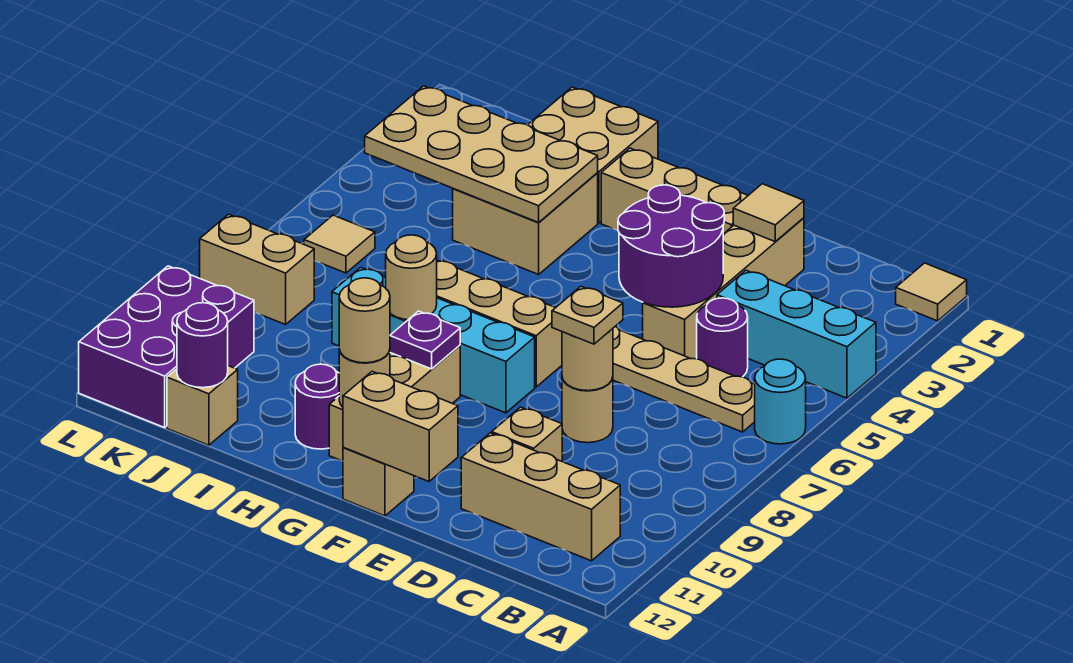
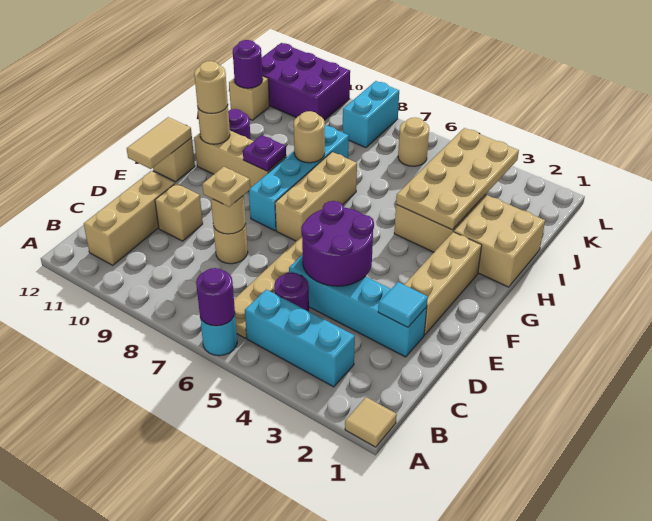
cyan 1x3 brick [717,270,876,398] -> cyan 1x3 brick turned to [245,289,355,387]
none -> purple 1x1 round brick [196,268,235,326]
tan 1x4 brick [643,218,804,359] -> cyan 1x4 brick [289,255,427,357]
tan 1x1 tile [733,184,804,241] -> cyan 1x1 tile [378,282,428,327]
tan 1x2 brick [343,371,458,481] -> tan 1x2 tile [127,117,192,169]
tan 1x1 tile [304,215,375,273] -> tan 1x1 round brick [398,117,429,166]
tan 1x2 brick [200,214,314,325] -> cyan 1x2 brick [343,81,399,148]

